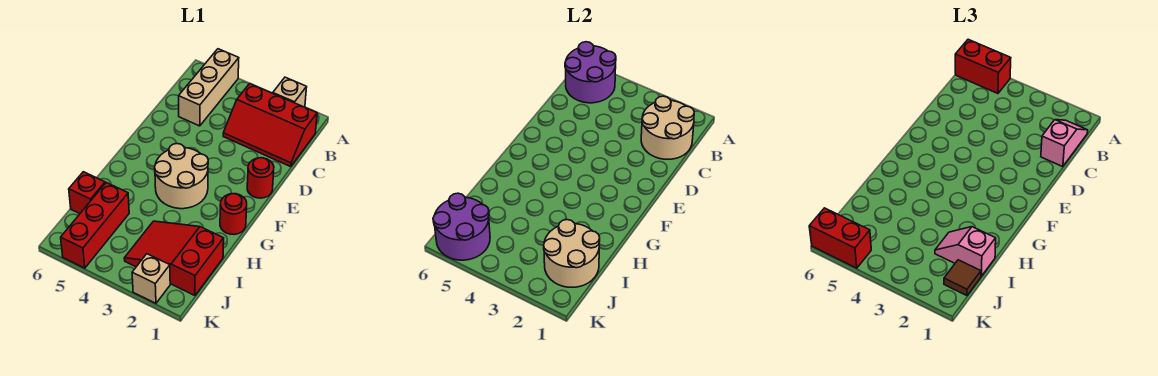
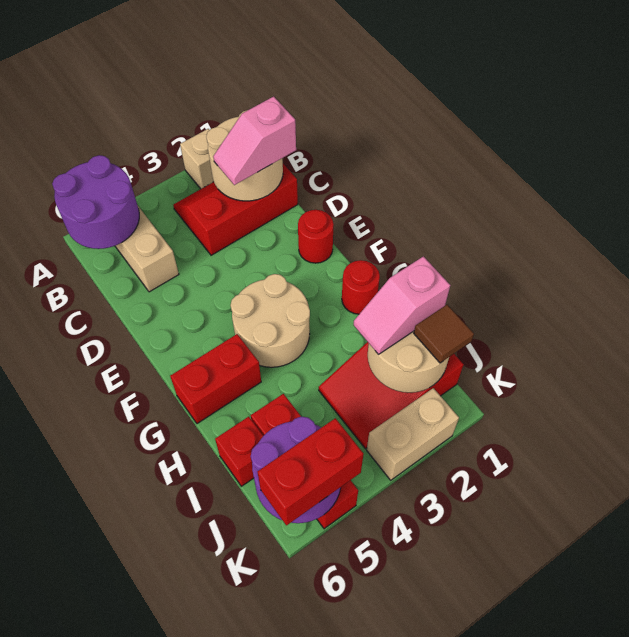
red 1x2 brick [955,39,1011,94] -> red 1x2 brick moved to [170,334,261,424]
red 2x3 slope [223,84,317,167] -> red 2x3 slope turned to [173,164,298,255]
pink 1x2 slope [1041,120,1088,167] -> pink 1x2 slope turned to [213,96,296,185]
tan 1x1 brick [132,254,170,303] -> tan 1x2 brick [367,388,459,480]

